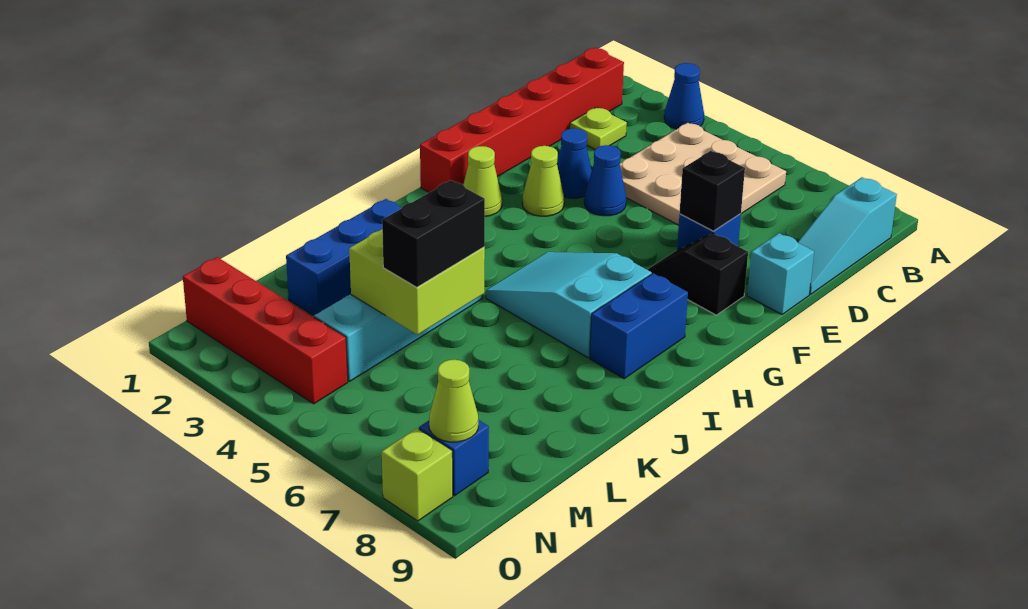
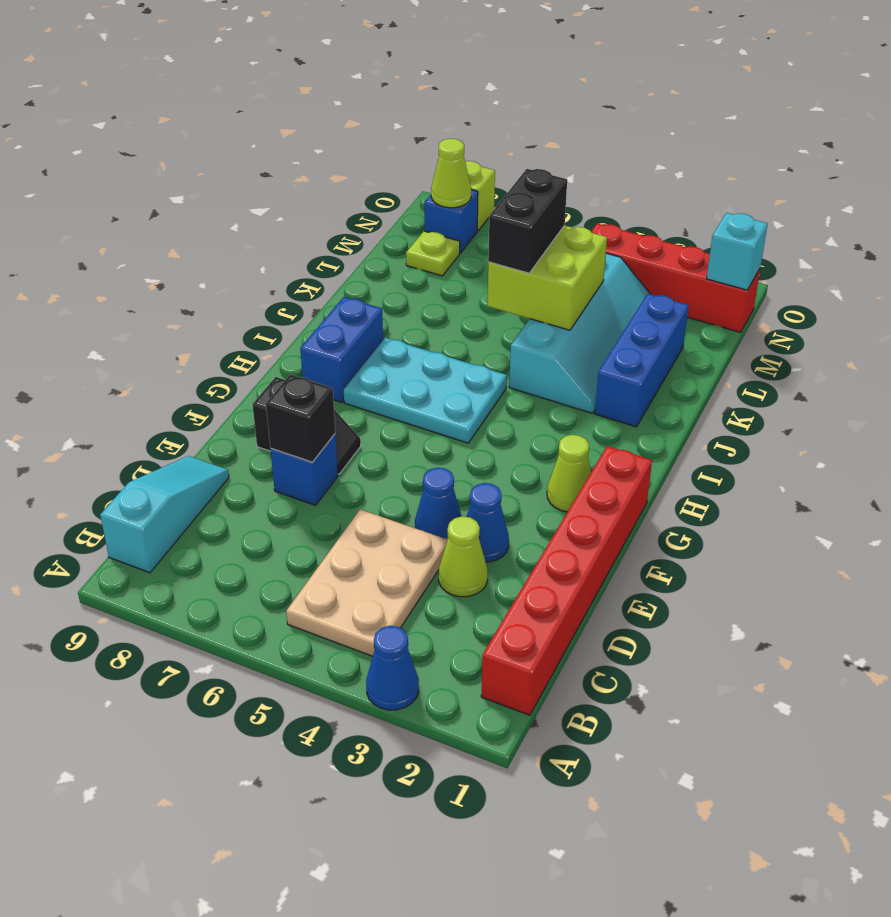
tan 3x3 plate [620,123,786,225] -> tan 2x3 plate [286,509,448,656]
lime 1x1 plate [570,107,627,149] -> lime 1x1 plate moved to [406,231,460,276]
cyan 1x1 brick [747,233,814,314] -> cyan 1x1 brick moved to [707,213,768,290]
lime 1x1 cone [522,146,564,216] -> lime 1x1 cone moved to [439,516,488,597]
cyan 2x3 slope [486,252,652,358] -> cyan 2x3 plate [344,338,507,443]

